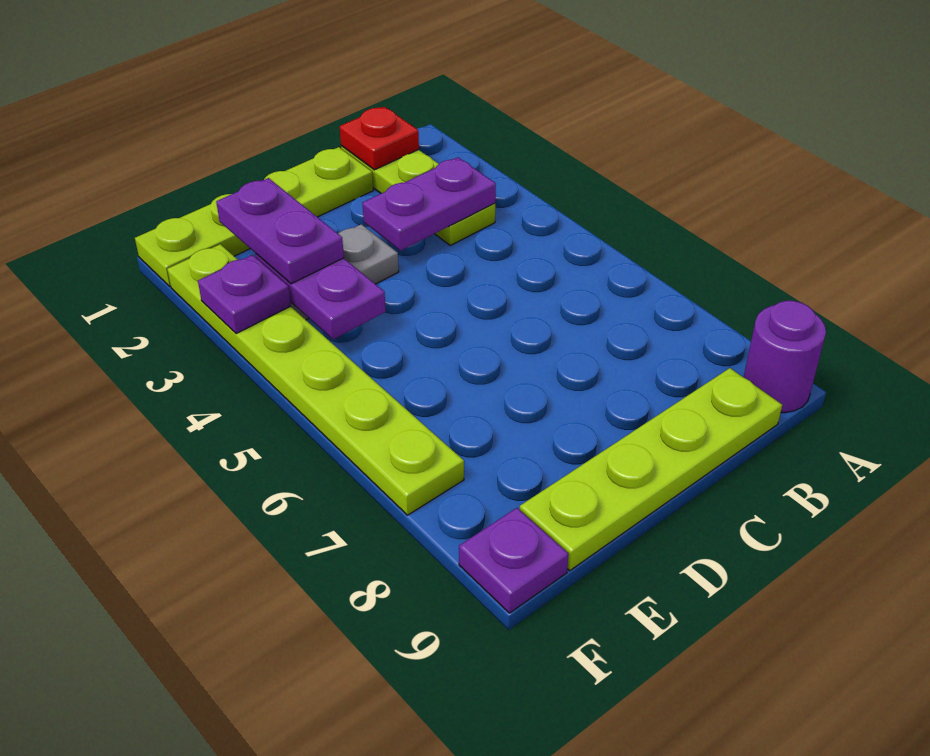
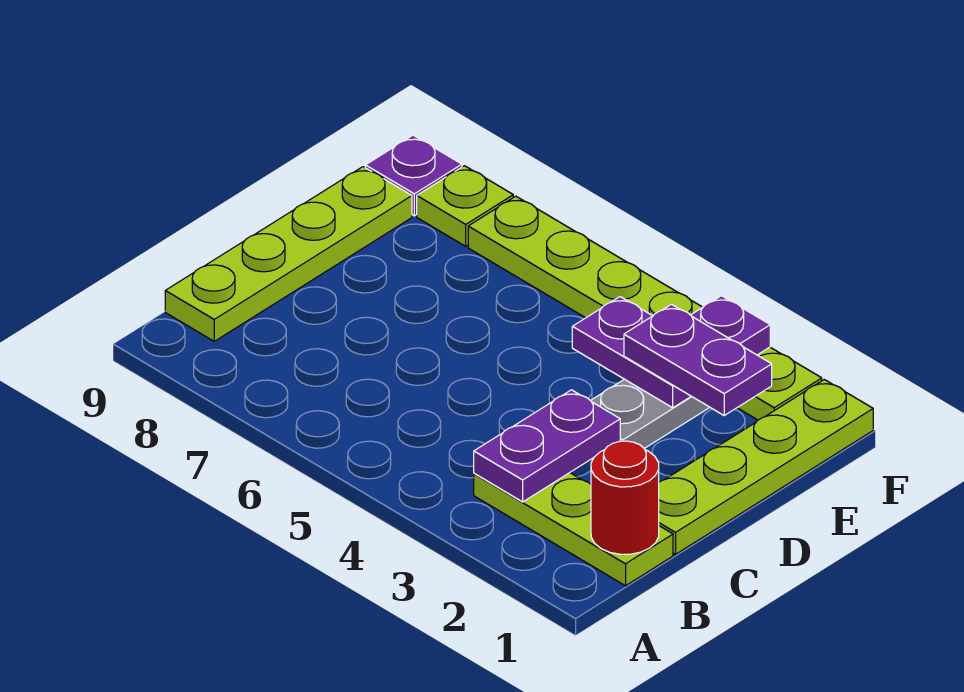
purple 1x1 round brick [744,301,826,413] -> none
red 1x1 plate [340,107,419,170] -> red 1x1 round brick [591,441,659,554]
none -> lime 1x1 plate [417,166,513,246]

